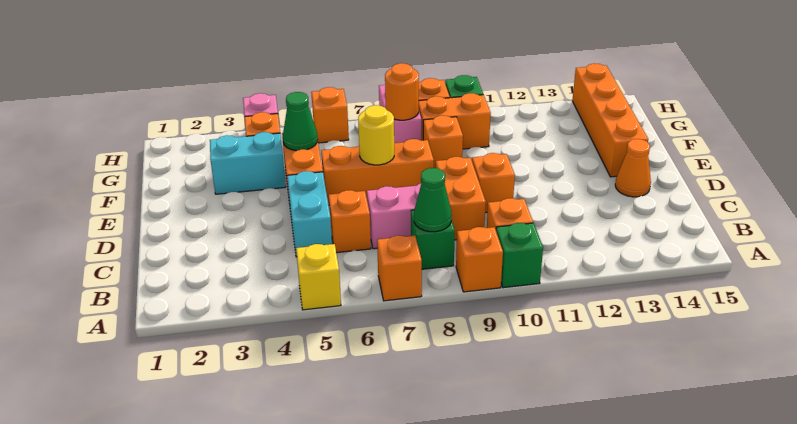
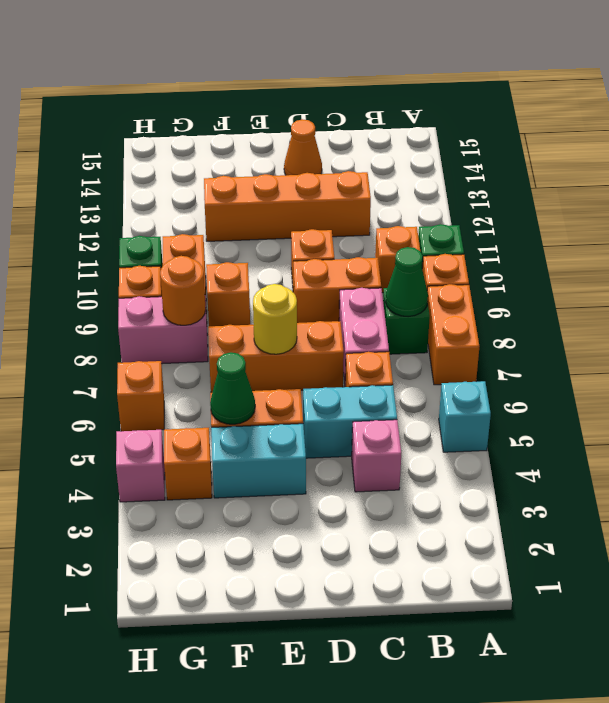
yellow 1x1 brick [296,244,341,310] -> cyan 1x1 brick [439,381,491,452]
orange 1x1 brick [377,235,422,301] -> orange 1x2 brick [427,284,480,385]
none -> pink 1x1 brick [352,420,401,492]
orange 1x3 brick [321,139,434,205] -> orange 1x3 brick turned to [208,321,344,393]
orange 1x4 brick [572,63,648,177] -> orange 1x4 brick moved to [204,171,371,241]
cyan 1x2 brick [210,132,286,194] -> cyan 1x2 brick turned to [211,424,306,498]

